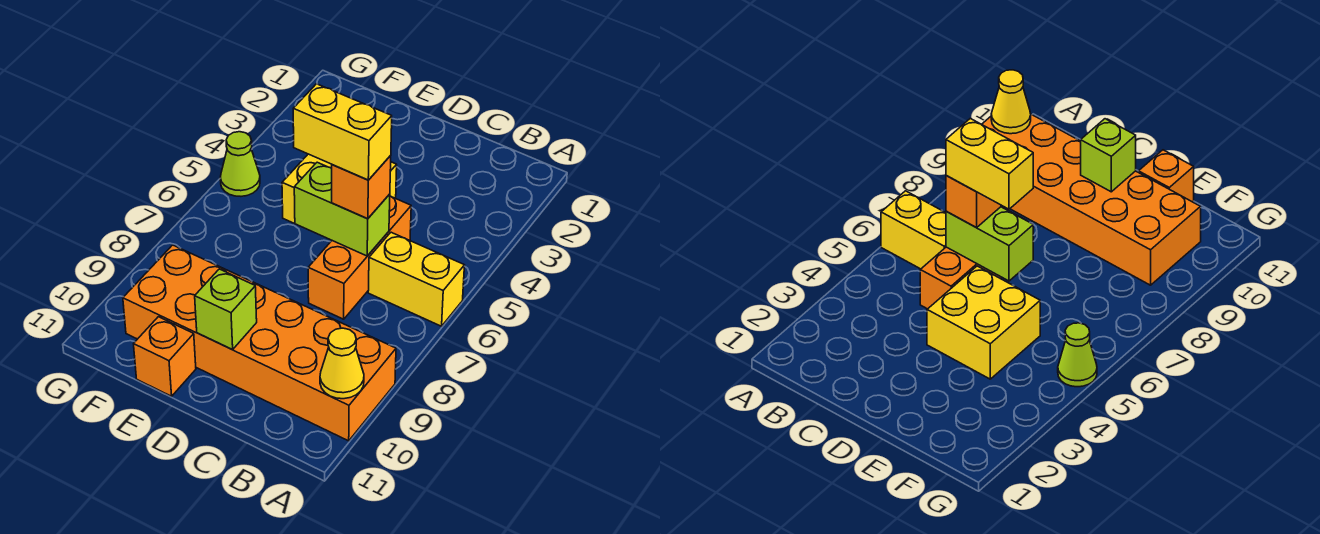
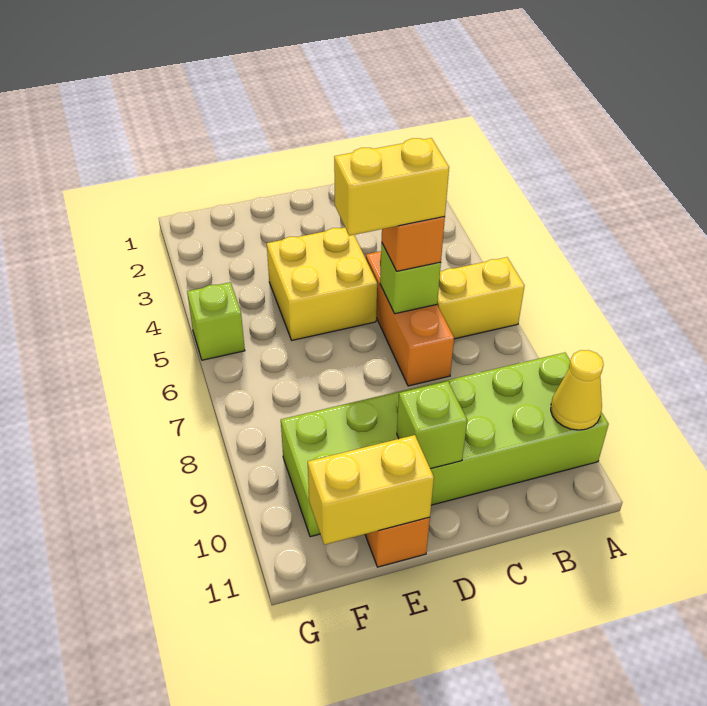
orange 2x6 brick [123,245,396,441] -> lime 2x6 brick [281,353,609,537]
lime 1x2 brick [294,162,390,256] -> lime 1x1 brick [380,243,441,314]
none -> yellow 1x2 brick [308,435,434,545]
lime 1x1 cone [220,132,260,196] -> lime 1x1 brick [187,282,245,360]

